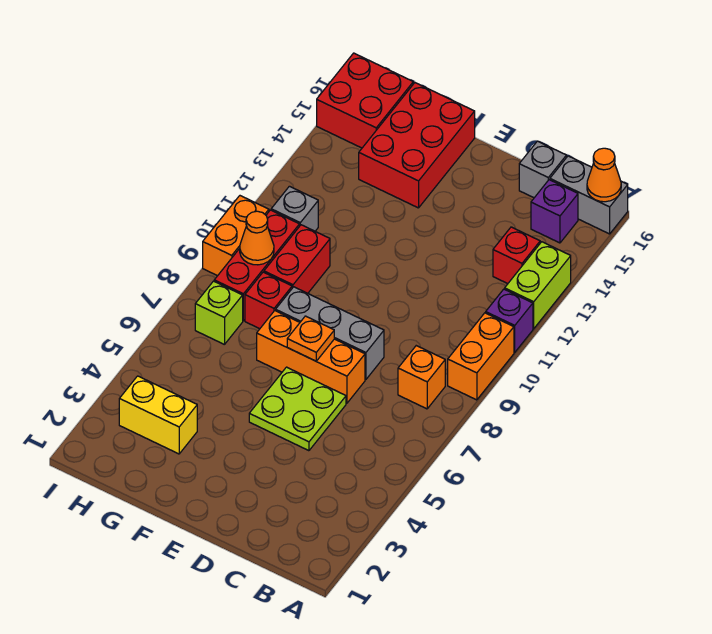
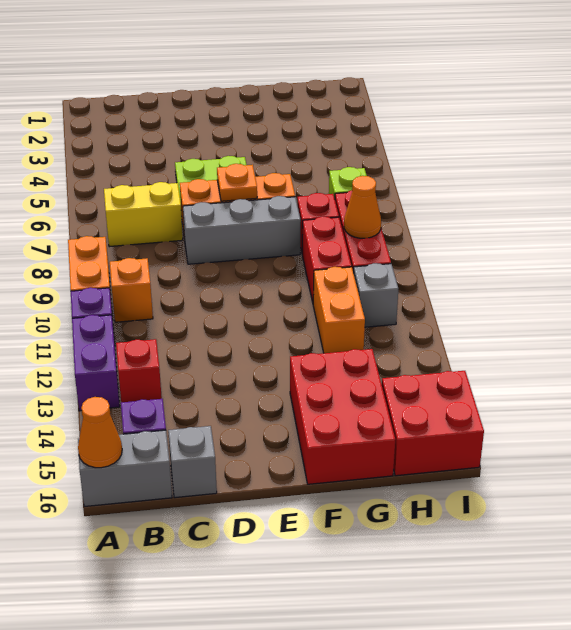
lime 1x2 brick [505,242,571,329] -> purple 1x2 brick [72,315,120,411]
orange 1x1 brick [398,346,445,409] -> orange 1x1 brick moved to [110,258,153,322]
yellow 1x2 brick [119,376,197,454] -> yellow 1x2 brick moved to [104,182,183,247]
orange 1x2 brick [203,196,269,276] -> orange 1x2 brick moved to [313,267,365,353]

